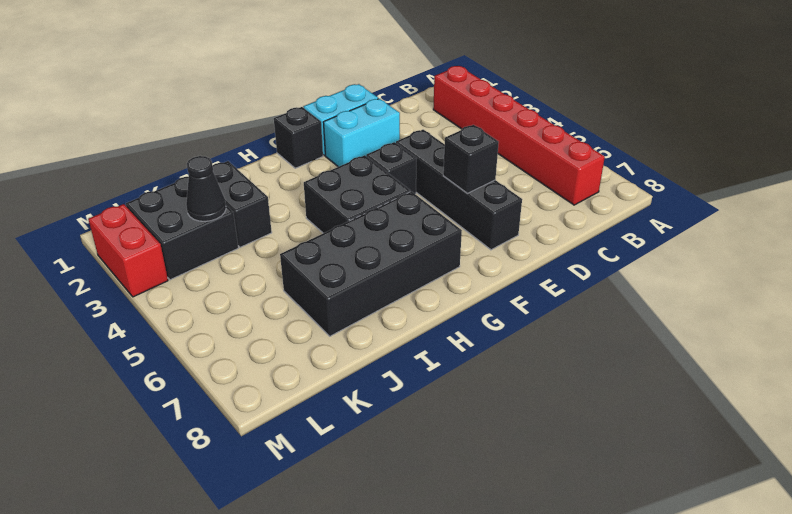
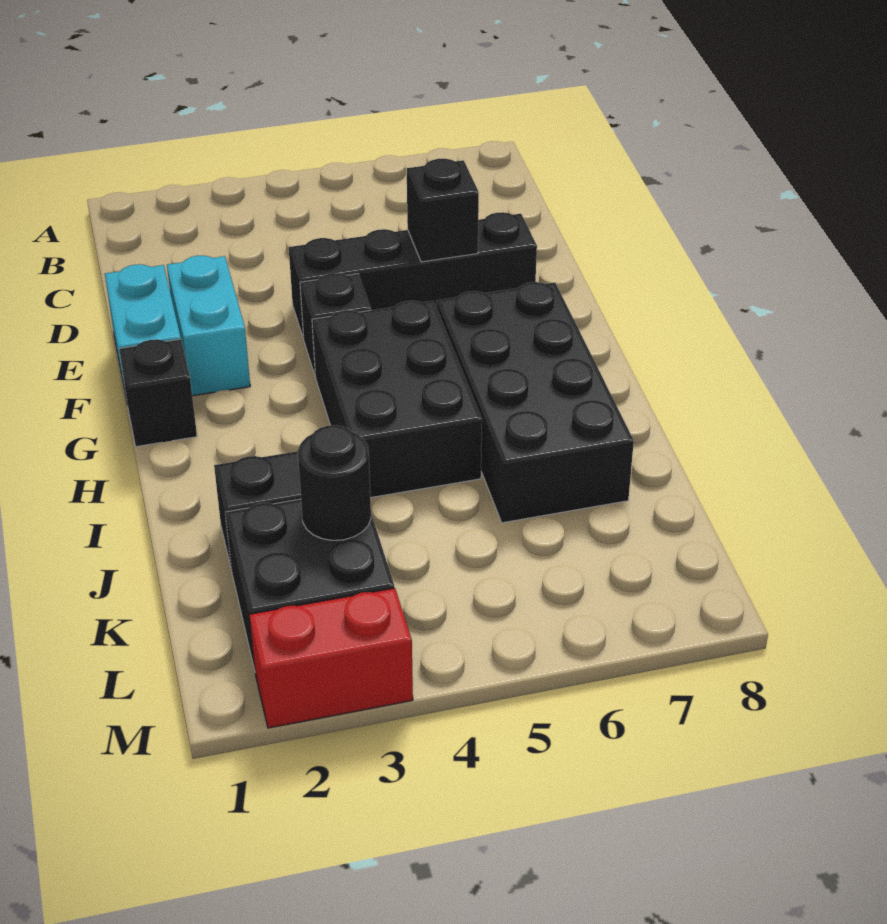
red 1x6 brick [433,66,605,205] -> none
black 2x2 brick [304,155,410,233] -> black 2x3 brick [312,301,482,498]
black 1x1 cone [186,156,226,221] -> black 1x1 round brick [298,425,371,540]

